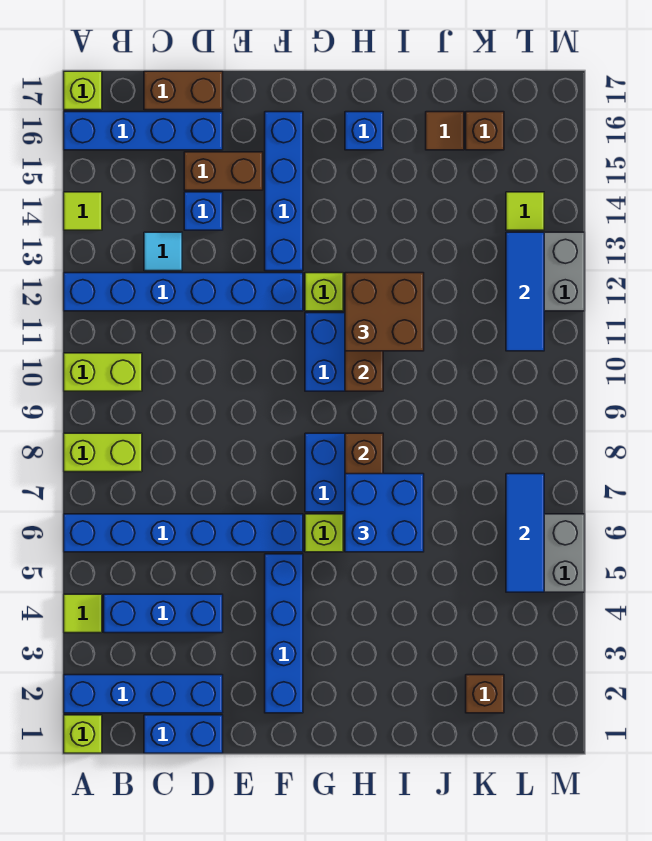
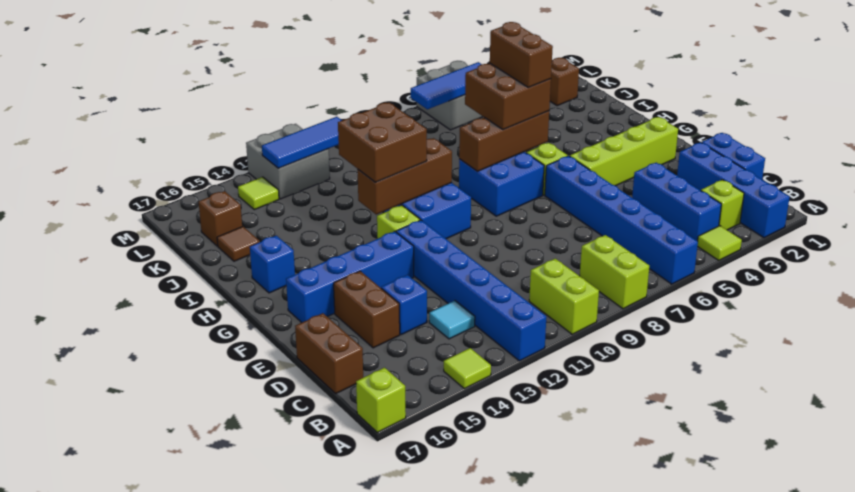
lime 1x1 brick [64,715,102,753] -> lime 1x1 brick moved to [701,180,744,230]
blue 1x4 brick [64,112,223,150] -> none
blue 1x4 brick [265,554,303,713] -> lime 1x4 brick [570,117,678,186]
blue 2x2 brick [345,474,424,552] -> brown 2x2 brick [465,63,551,130]
none -> brown 1x2 brick [490,22,553,87]

